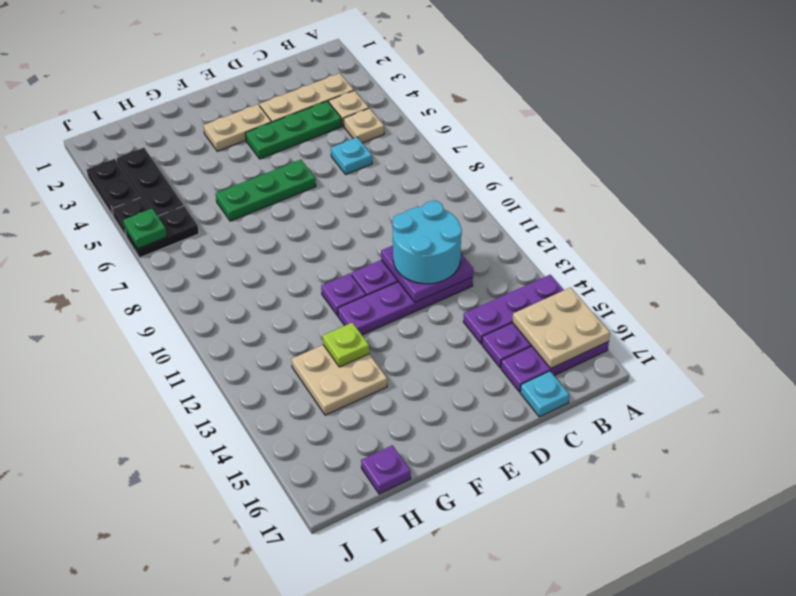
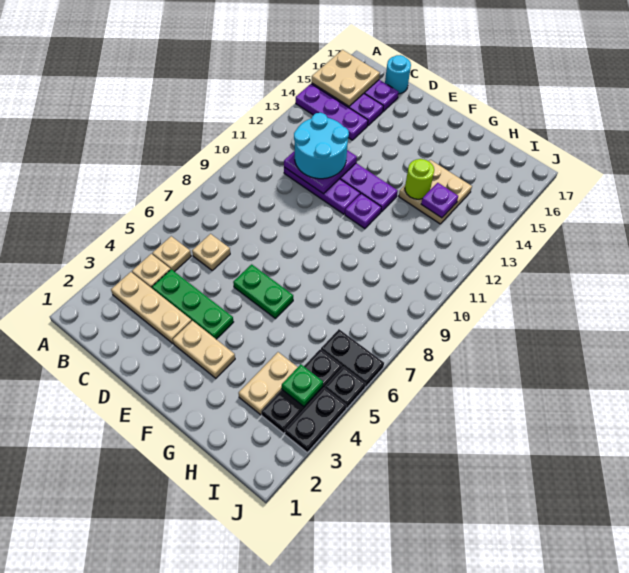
cyan 1x1 plate [331,137,372,174] -> tan 1x1 plate [192,234,230,270]
cyan 1x1 plate [520,371,569,417] -> cyan 1x1 round brick [385,55,411,94]
green 1x3 plate [216,160,316,221] -> green 1x2 plate [233,264,293,318]
lime 1x1 plate [323,323,369,367] -> lime 1x1 round brick [405,159,434,199]
none -> tan 1x2 plate [239,352,298,415]
purple 1x1 plate [361,445,411,494] -> purple 1x1 plate moved to [421,183,458,218]
green 1x1 plate [123,209,167,249] -> green 1x1 plate moved to [282,364,323,406]

